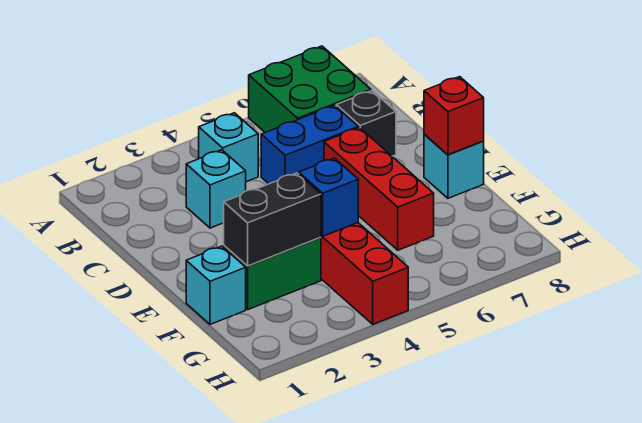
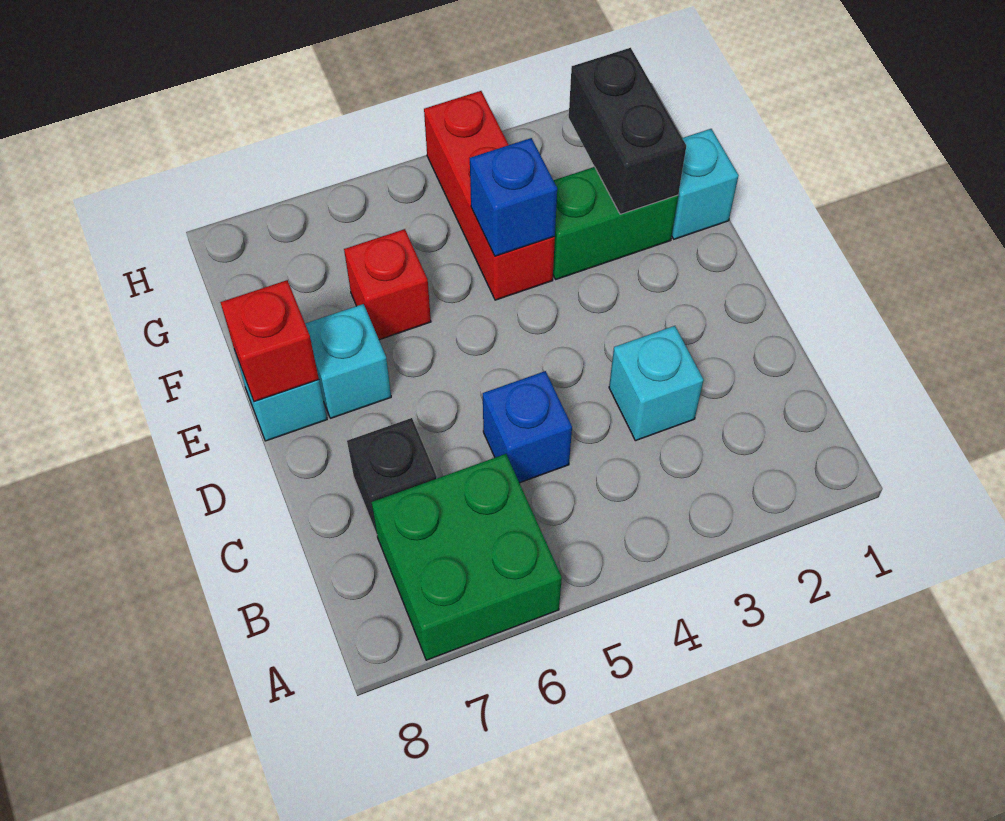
cyan 1x1 brick [199,113,258,182] -> cyan 1x1 brick moved to [305,304,391,418]
blue 1x2 brick [261,105,358,184] -> blue 1x1 brick [483,371,572,483]
red 1x3 brick [324,128,434,250] -> red 1x1 brick [344,229,431,340]
black 1x2 brick [224,173,321,266] -> black 1x2 brick turned to [569,48,686,214]

